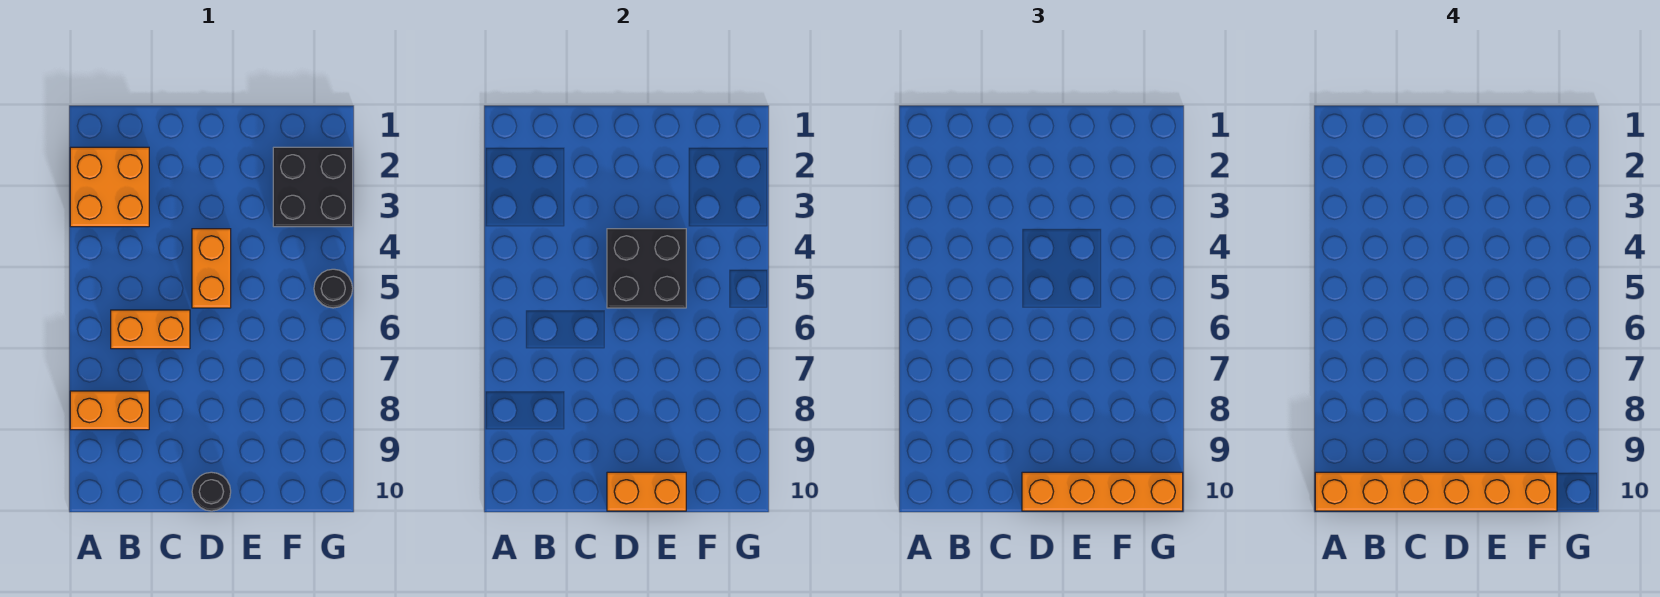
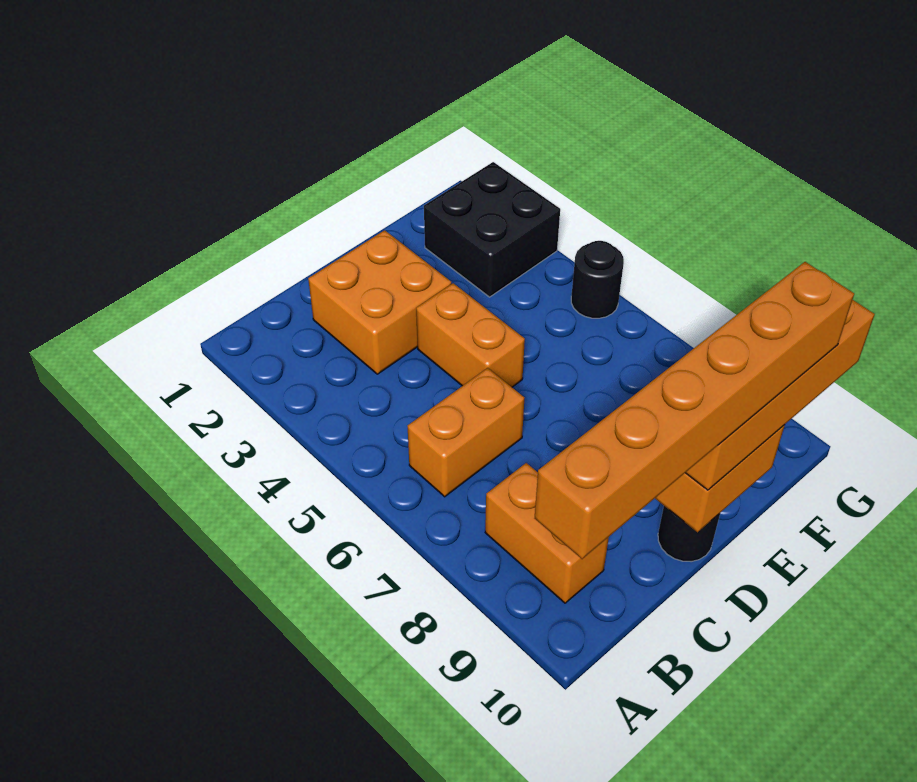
orange 2x2 brick [70,147,149,227] -> orange 2x2 brick moved to [308,230,451,374]
orange 1x2 brick [70,391,149,430] -> orange 1x2 brick turned to [485,463,609,603]
black 2x2 brick [607,229,686,308] -> none

